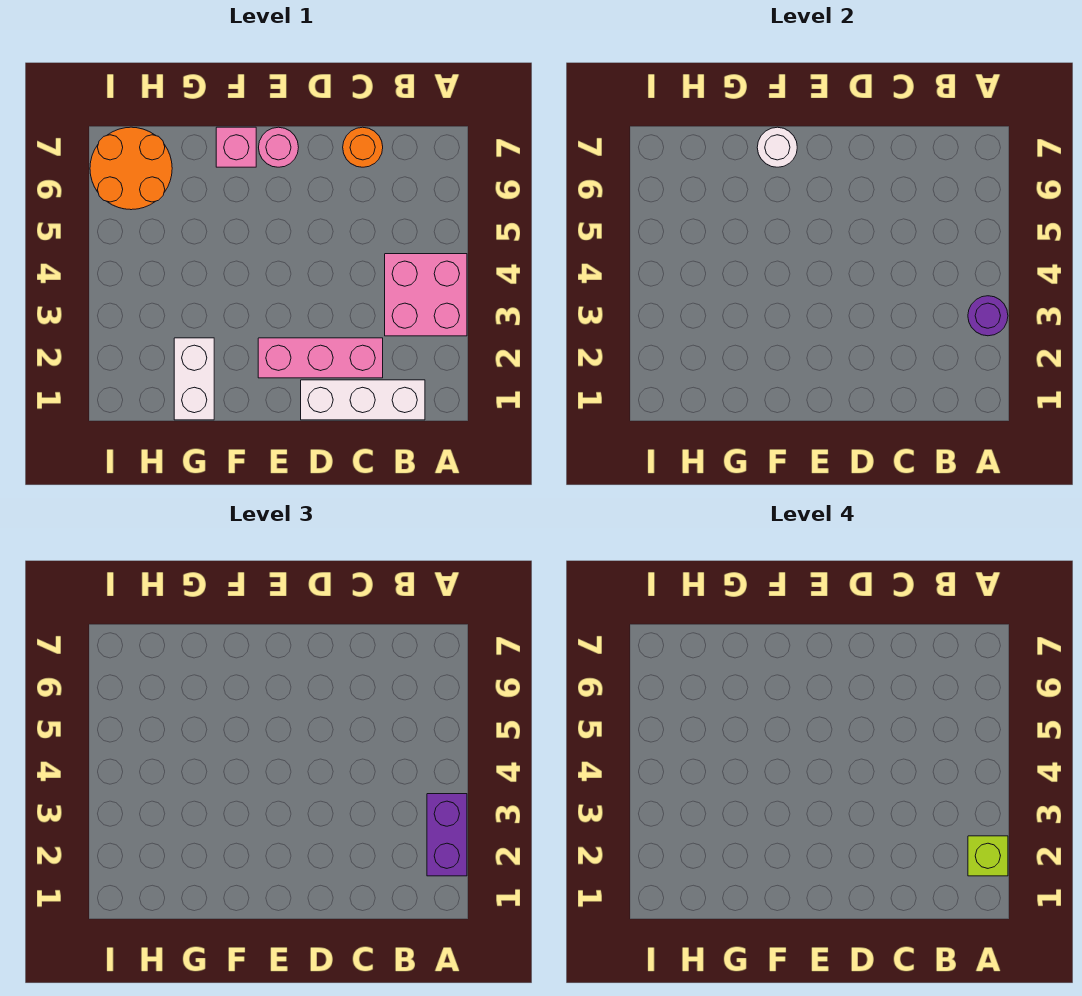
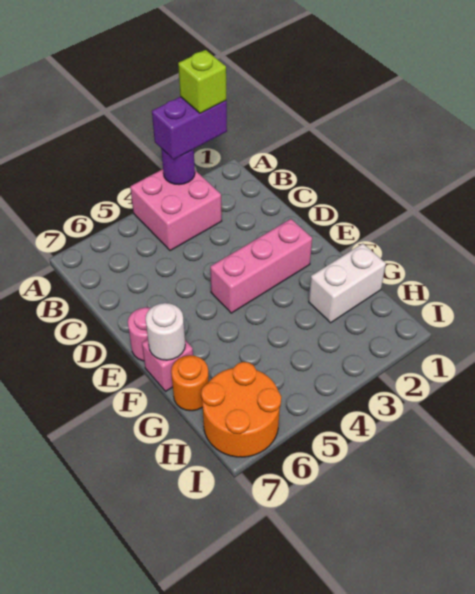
white 1x3 brick [301,380,425,420] -> none
pink 1x3 brick [258,338,383,378] -> pink 1x3 brick turned to [210,219,312,313]
orange 1x1 round brick [343,127,383,167] -> orange 1x1 round brick moved to [171,355,209,411]

